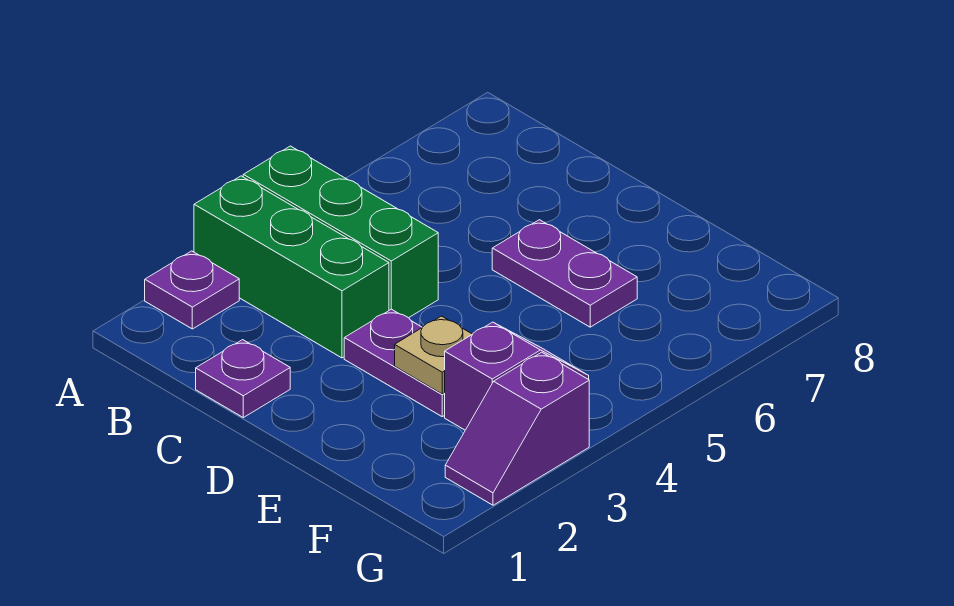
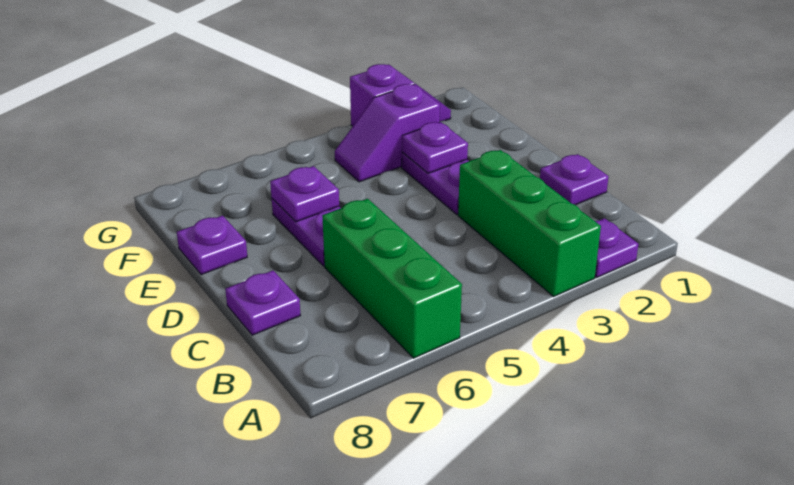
green 1x3 brick [243,146,438,318] -> green 1x3 brick moved to [322,199,462,358]
none -> purple 1x1 plate [225,271,301,335]
tan 1x1 plate [395,316,472,394] -> purple 1x1 plate [402,122,468,173]
none -> purple 1x1 plate [270,166,339,222]
none -> purple 1x1 plate [177,216,247,275]

